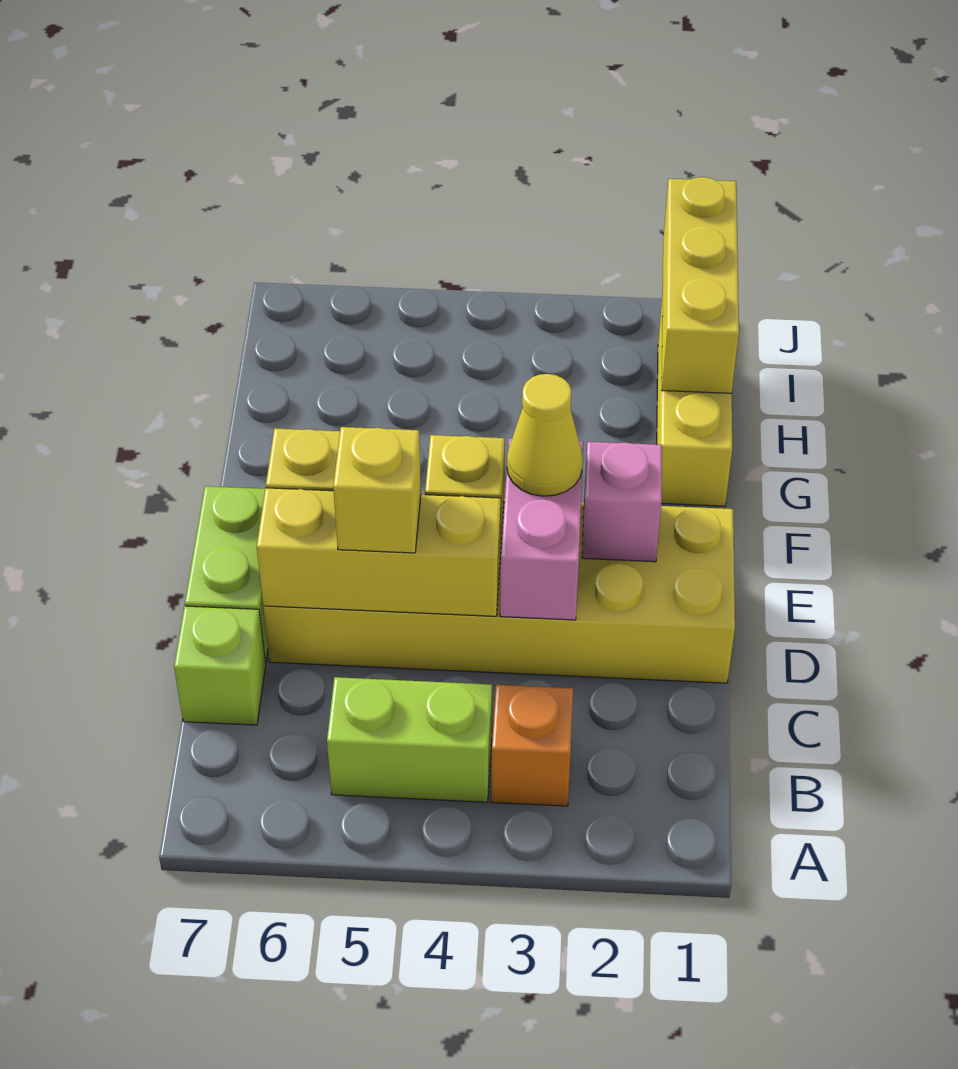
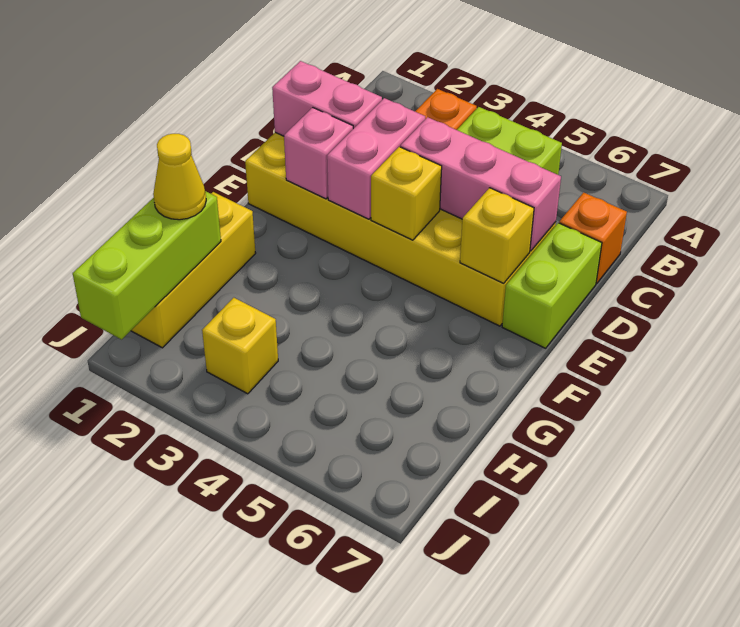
lime 1x1 brick [174,606,266,725] -> orange 1x1 brick [559,193,627,283]
none -> pink 1x2 brick [272,61,382,136]
yellow 1x3 brick [257,488,501,616] -> pink 1x3 brick [400,117,561,251]
yellow 1x1 brick [333,427,421,553] -> yellow 1x1 brick moved to [202,298,278,394]
yellow 1x1 cone [507,374,583,496] -> yellow 1x1 cone moved to [153,134,206,220]
yellow 1x3 brick [662,177,739,393] -> lime 1x3 brick [73,191,221,339]

